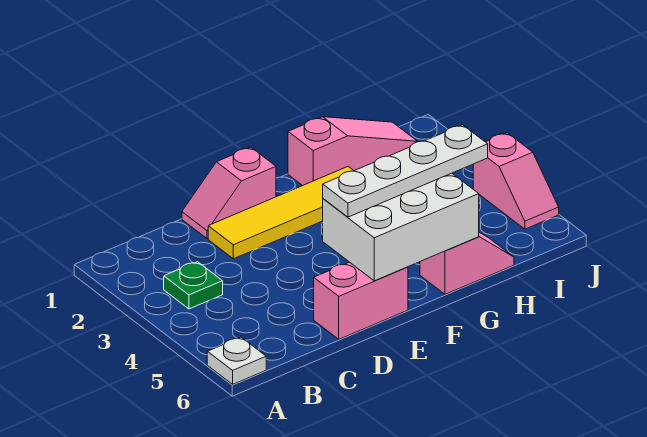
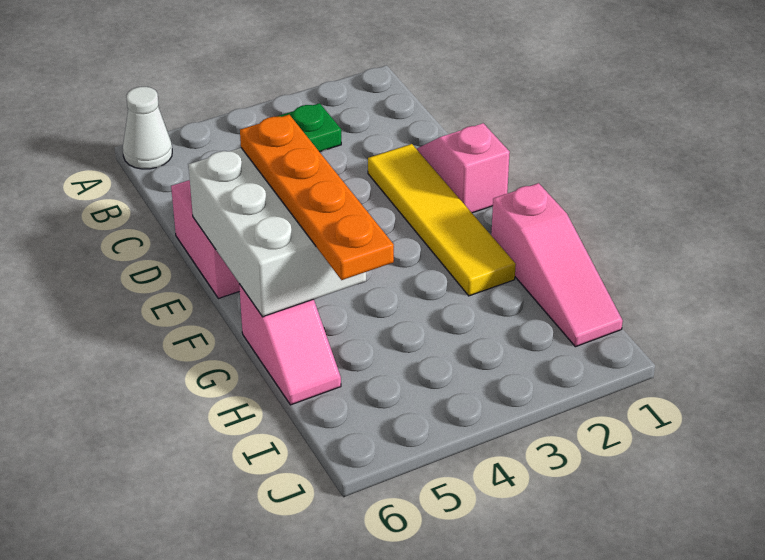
white 1x1 plate [207,337,266,384] -> white 1x1 cone [123,87,172,169]
white 1x4 plate [323,125,488,217] -> orange 1x4 plate [240,115,394,280]
pink 1x2 slope [473,133,559,229] -> none

